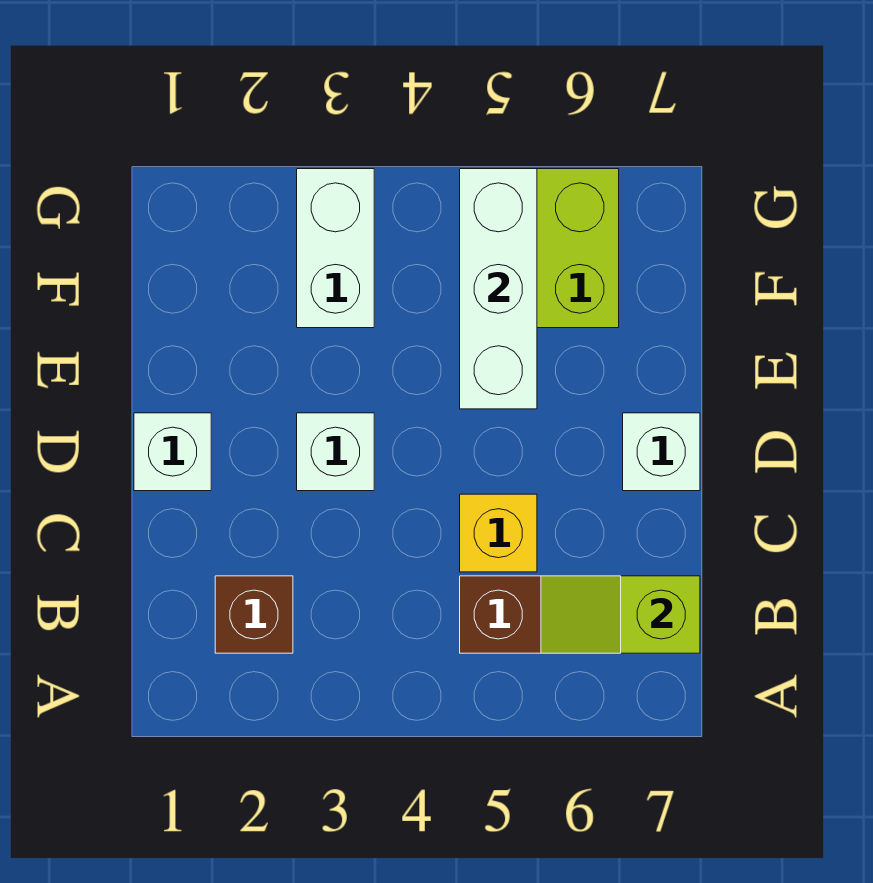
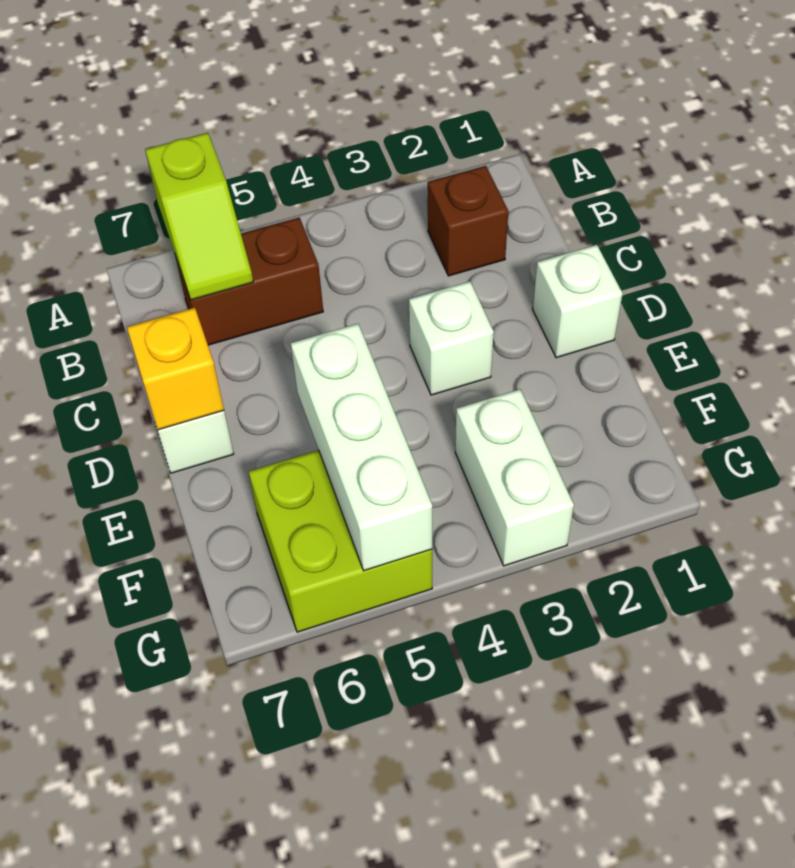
lime 1x2 slope [541,576,700,653] -> lime 1x2 slope turned to [145,133,253,300]
yellow 1x1 brick [460,494,537,572] -> yellow 1x1 brick moved to [127,308,224,430]

